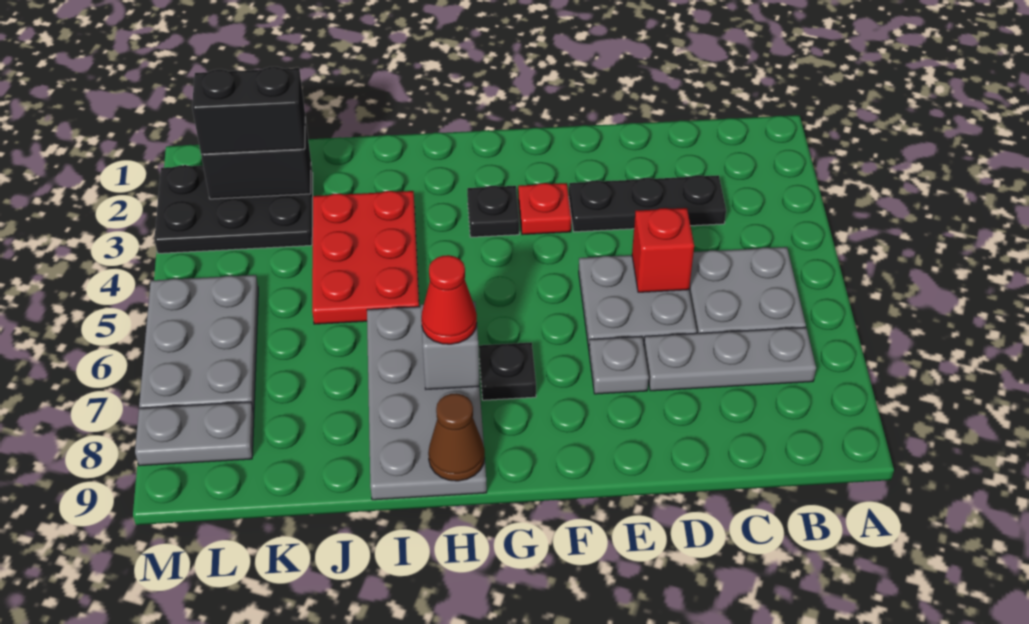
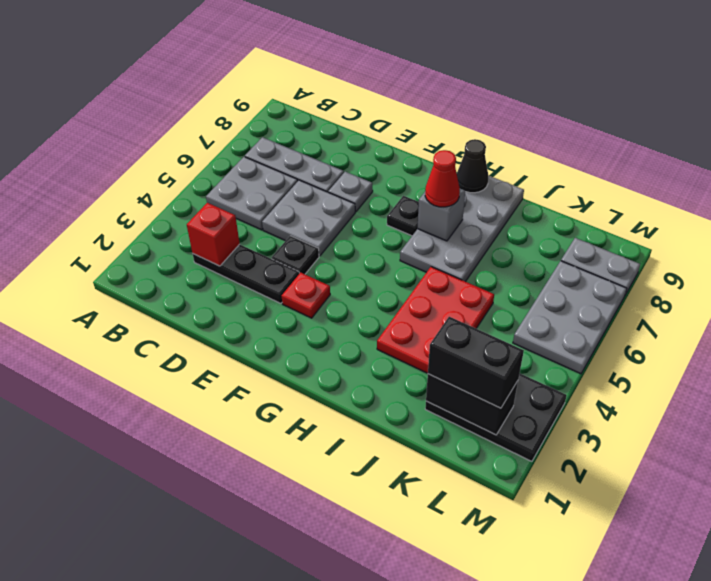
red 1x1 brick [632,208,694,292] -> red 1x1 brick moved to [187,203,240,266]
black 1x1 plate [467,186,519,237] -> black 1x1 plate moved to [272,236,319,274]
brown 1x1 cone [428,393,485,481] -> black 1x1 cone [457,139,489,193]

